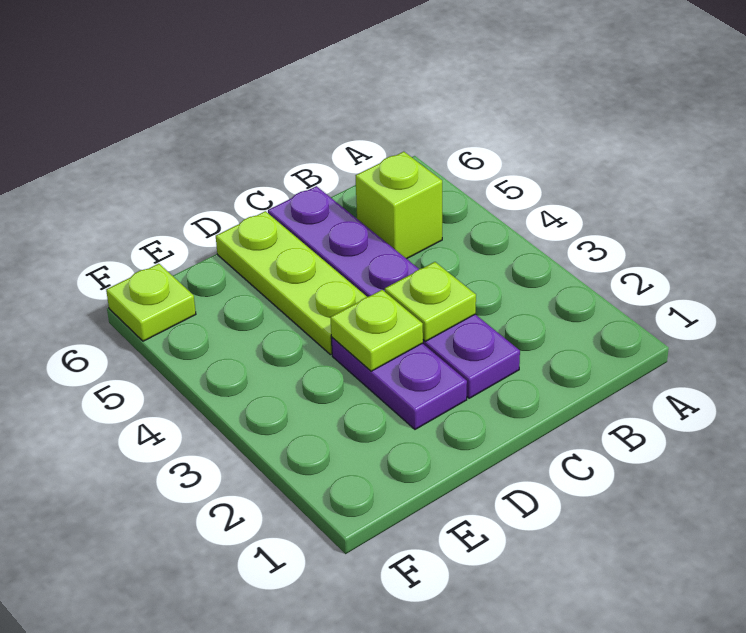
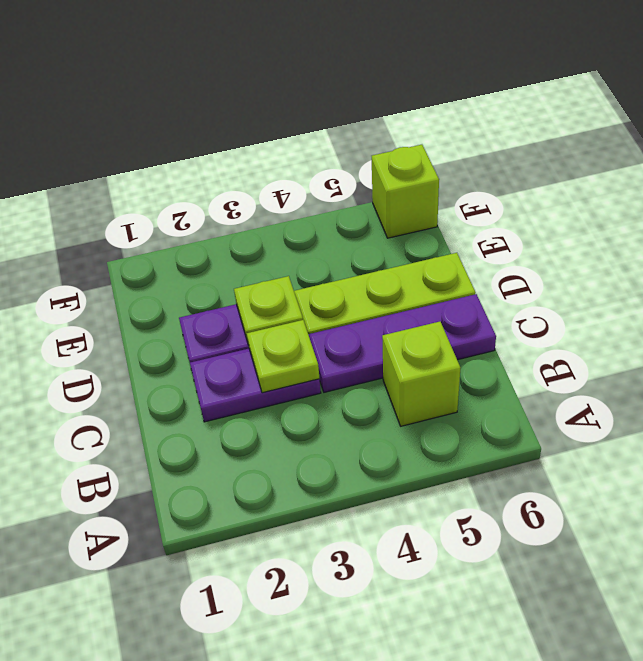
lime 1x1 plate [106,264,196,341] -> lime 1x1 brick [372,145,439,238]

